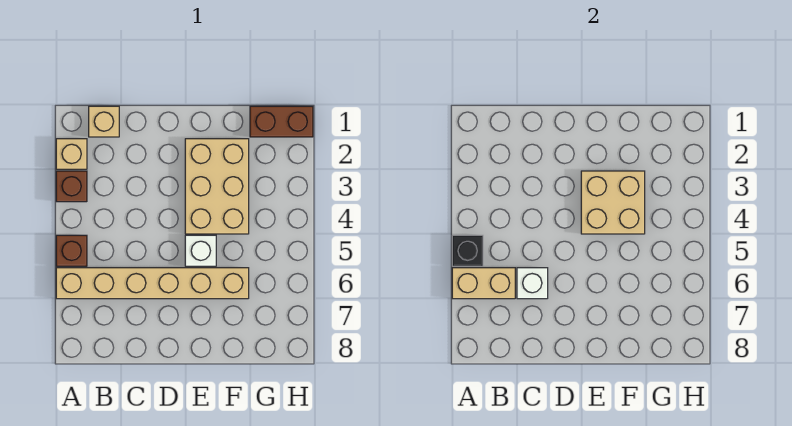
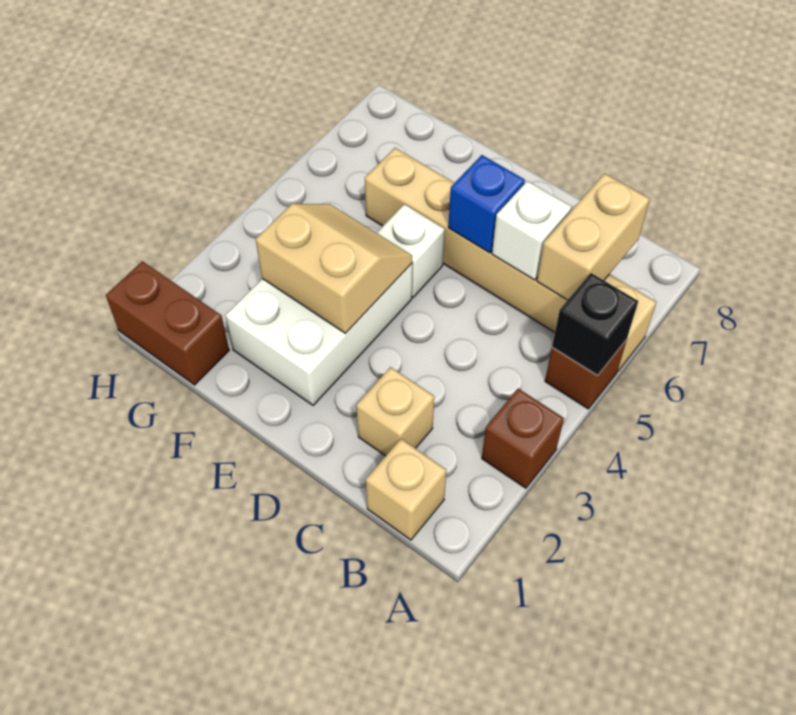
tan 1x1 brick [56,139,87,169] -> tan 1x1 brick moved to [356,367,434,456]
tan 1x2 brick [452,268,515,299] -> tan 1x2 brick turned to [537,173,650,300]
none -> blue 1x1 brick [448,155,525,253]
tan 2x3 brick [185,139,249,234] -> white 2x3 brick [225,264,412,405]
tan 2x2 brick [581,171,645,234] -> tan 2x2 slope [256,204,412,333]

